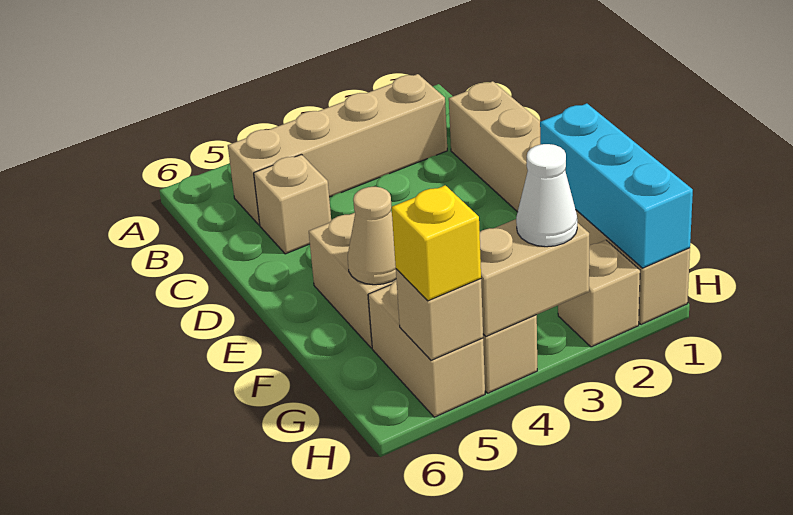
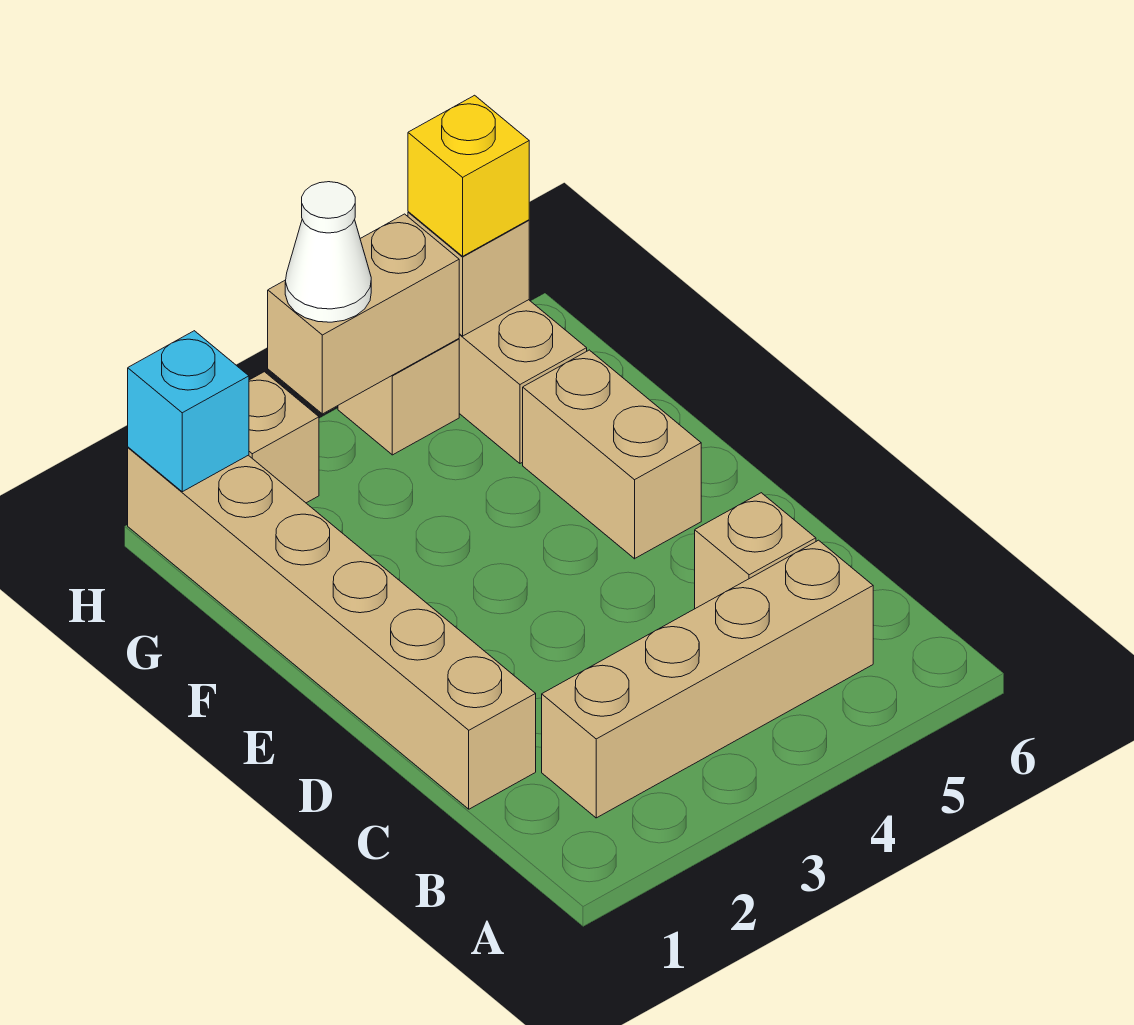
cyan 1x3 brick [540,103,693,268] -> cyan 1x1 brick [128,331,249,492]
tan 1x1 cone [348,187,396,285] -> none

